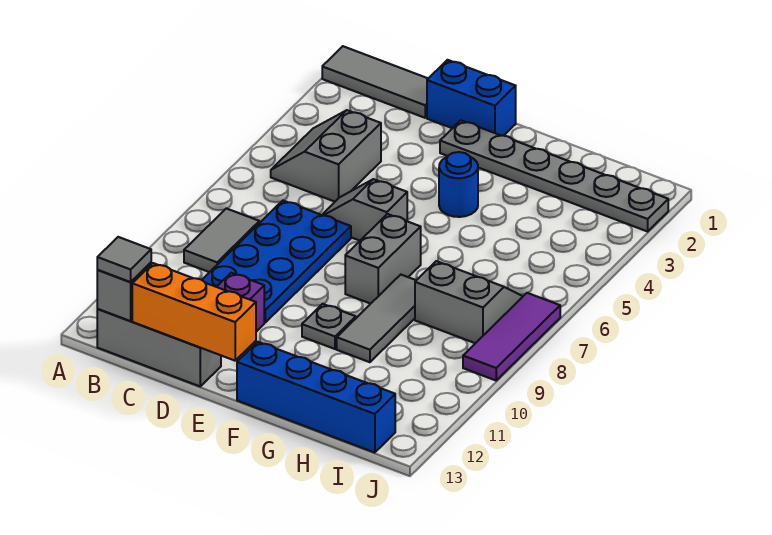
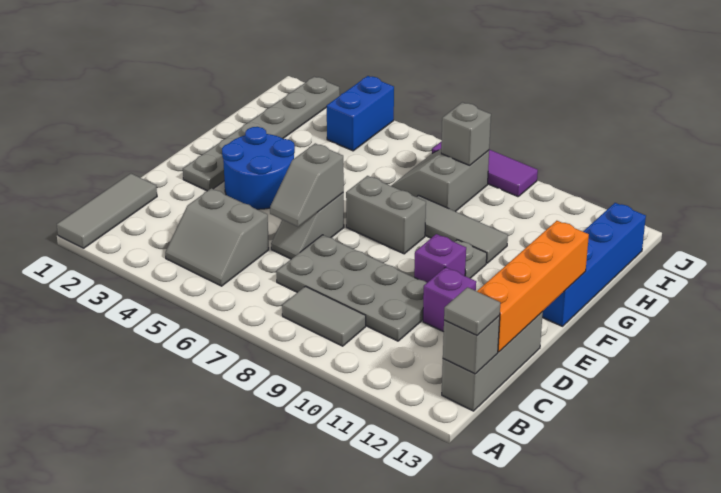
blue 2x4 plate [202,200,351,322] -> grey 2x4 plate [276,235,427,341]
orange 1x3 brick [132,263,256,361] -> orange 1x4 brick [477,221,589,352]
blue 1x2 brick [427,60,516,136] -> blue 1x2 brick moved to [327,76,394,151]
none -> grey 1x2 slope [270,143,344,227]
none -> purple 1x1 brick [414,234,466,283]
blue 1x1 round brick [439,152,478,217] -> blue 2x2 round brick [222,127,295,209]
none -> grey 1x1 brick [441,102,491,165]

